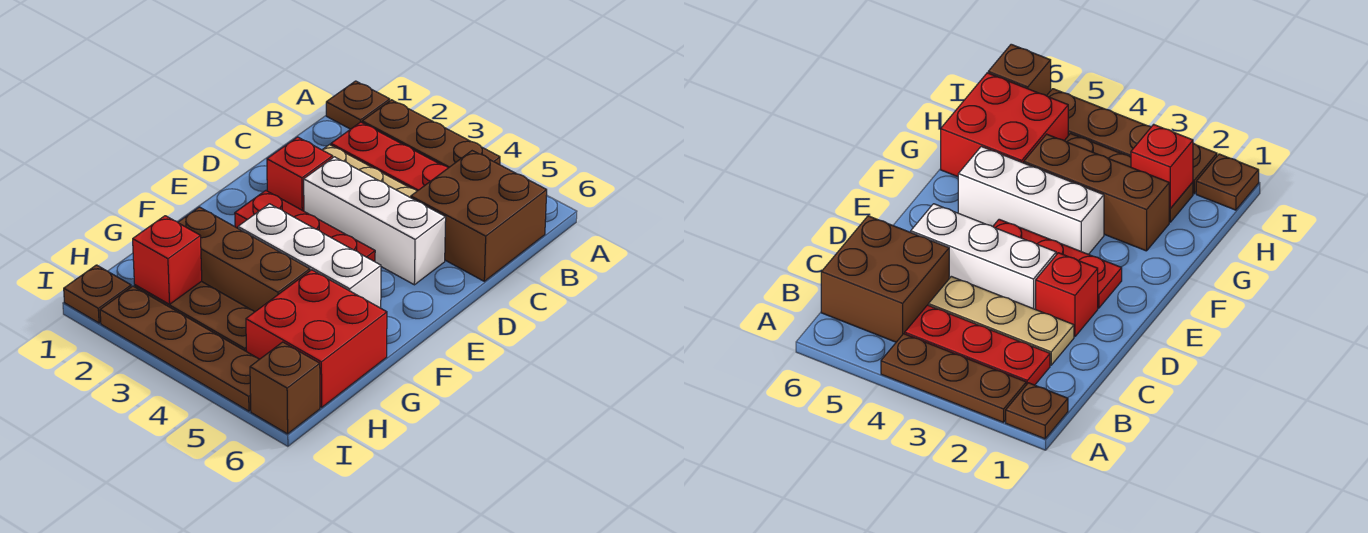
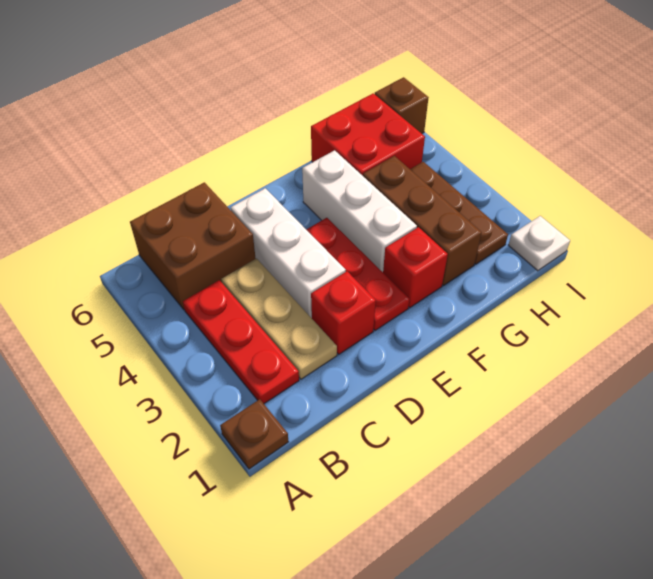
brown 1x3 plate [362,100,500,168] -> none
red 1x1 brick [133,216,202,304] -> red 1x1 brick moved to [383,227,448,308]
brown 1x1 plate [64,265,131,323] -> white 1x1 plate [509,216,570,271]
brown 1x4 plate [100,286,259,411] -> none

